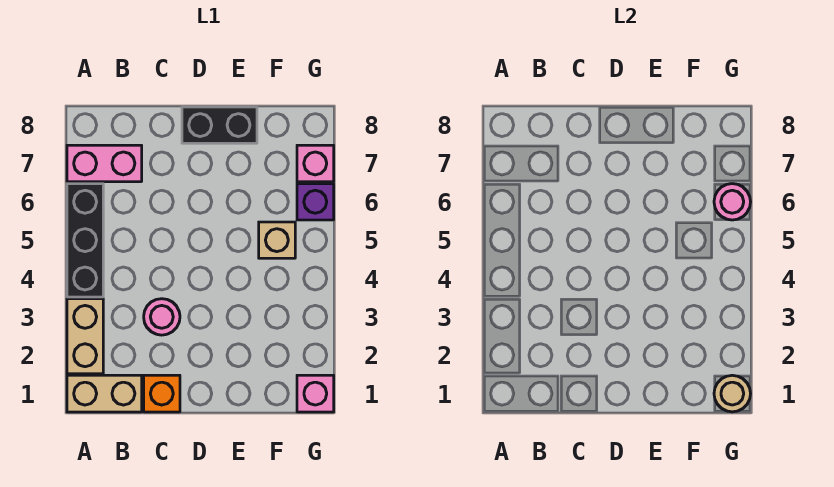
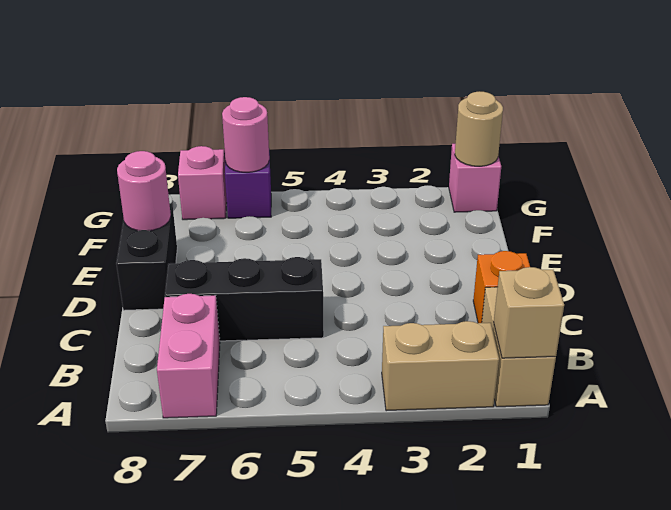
black 1x3 brick [67,184,103,297] -> black 1x3 brick moved to [165,257,324,341]
pink 1x1 round brick [144,299,180,335] -> pink 1x1 round brick moved to [117,151,171,231]
tan 1x1 brick [259,222,295,258] -> tan 1x1 brick moved to [494,267,564,358]

